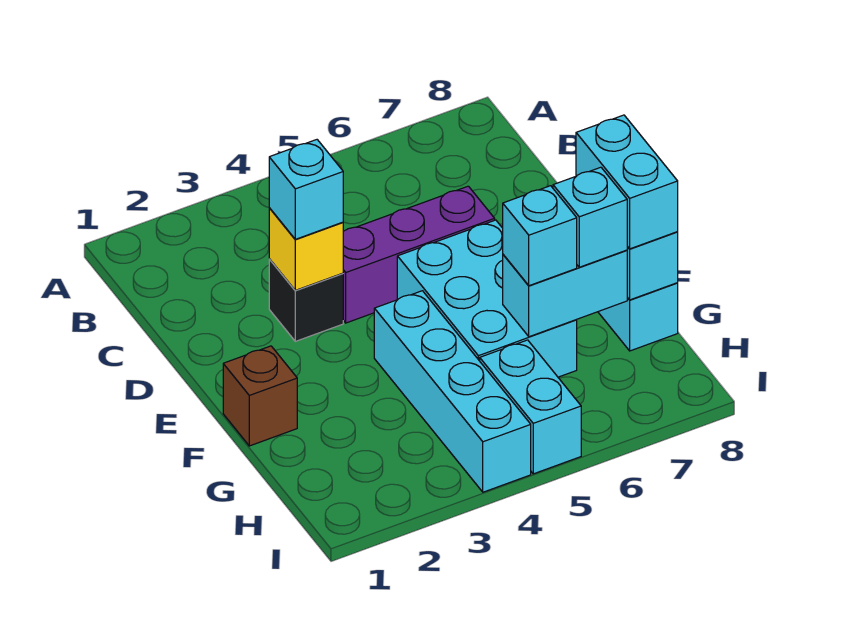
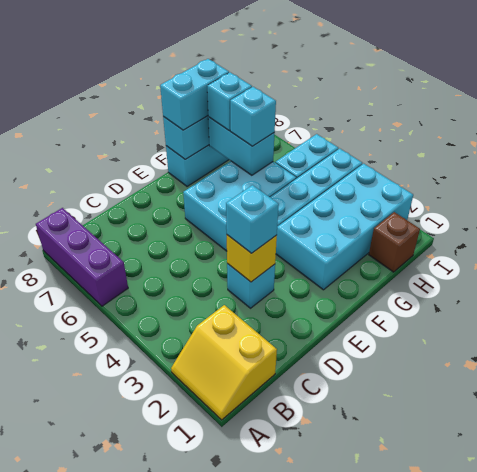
none -> yellow 2x2 slope [171,305,277,420]
black 1x1 brick [269,259,343,341] -> cyan 1x1 brick [227,264,275,308]
purple 1x3 brick [343,186,495,323] -> purple 1x3 brick moved to [36,208,128,306]
brown 1x1 brick [223,346,297,446] -> brown 1x1 brick moved to [369,212,420,272]
none -> cyan 2x4 brick [276,164,413,290]

